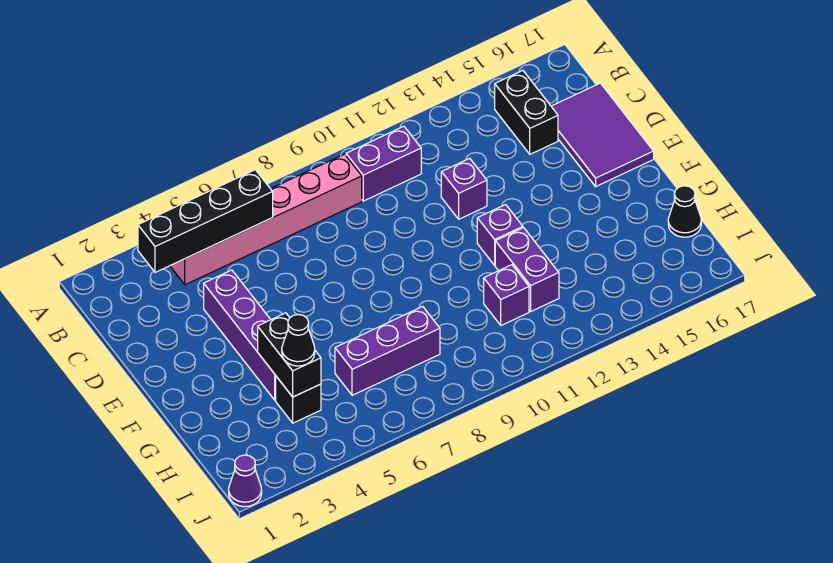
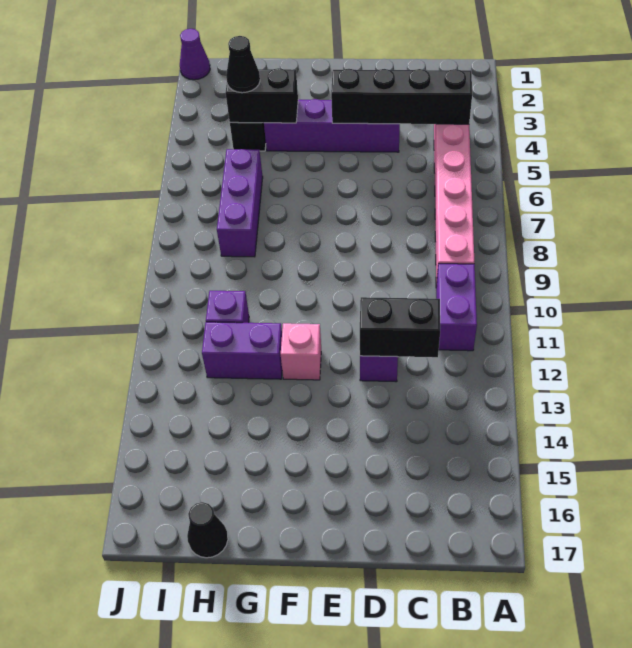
black 1x4 brick [138,170,273,272] -> black 1x4 brick turned to [331,69,472,124]
black 1x2 brick [495,71,558,154] -> black 1x2 brick moved to [360,297,440,357]
purple 2x3 tile [551,83,654,186] -> none
purple 1x1 brick [477,205,523,265] -> pink 1x1 brick [281,323,321,380]

